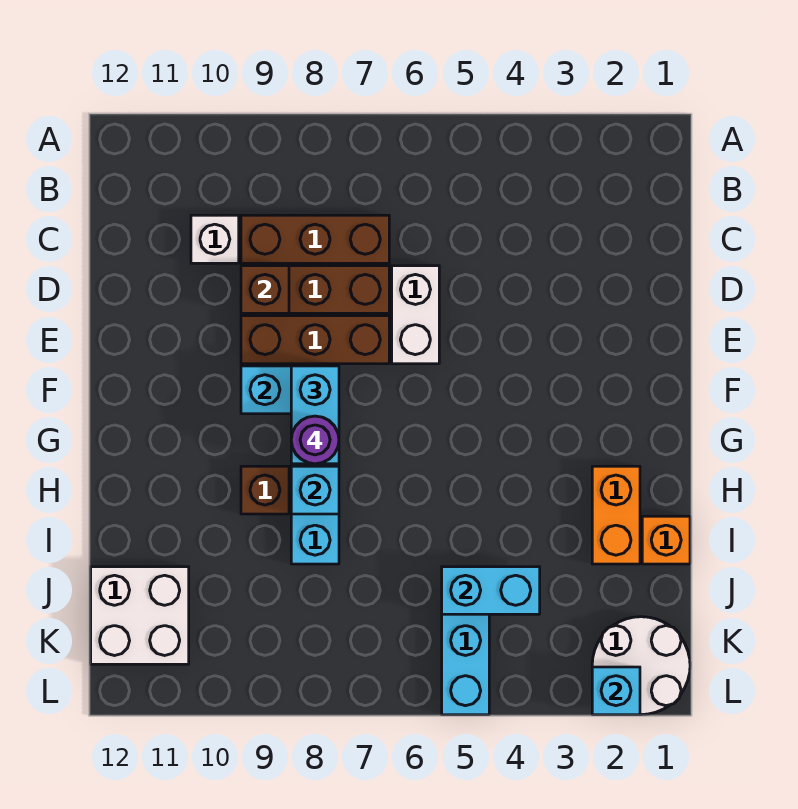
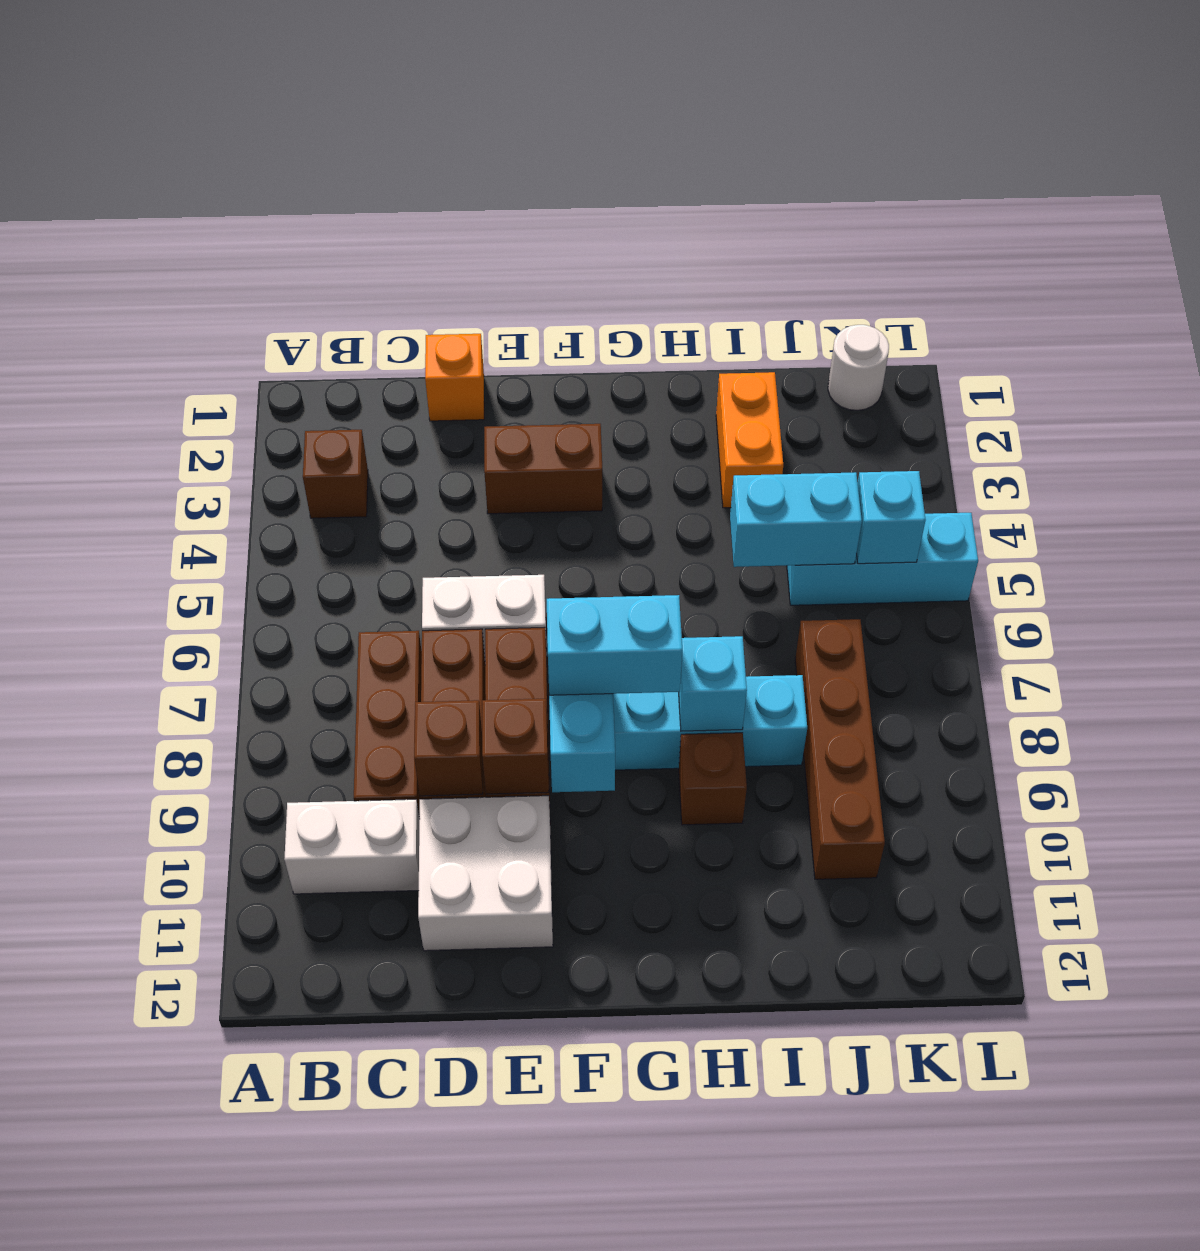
none -> brown 1x1 brick [303,430,368,518]
white 1x1 brick [191,215,239,263] -> white 1x2 brick [284,799,420,894]
none -> brown 1x2 brick [484,424,602,514]
none -> brown 1x1 brick [482,699,549,794]
purple 1x1 round brick [291,416,339,464] -> none
orange 1x2 brick [592,466,640,564] -> orange 1x2 brick turned to [716,372,783,508]
orange 1x1 brick [642,516,690,564] -> orange 1x1 brick moved to [425,334,484,421]
cyan 1x2 brick [442,567,540,614] -> cyan 1x2 brick turned to [730,472,862,567]
none -> brown 1x4 brick [795,619,885,879]
white 2x2 brick [91,567,189,664] -> white 2x2 brick moved to [418,796,553,951]
white 2x2 round brick [592,617,690,715] -> white 1x1 round brick [828,325,889,410]
cyan 1x1 brick [592,667,640,715] -> cyan 1x1 brick moved to [856,471,926,564]

